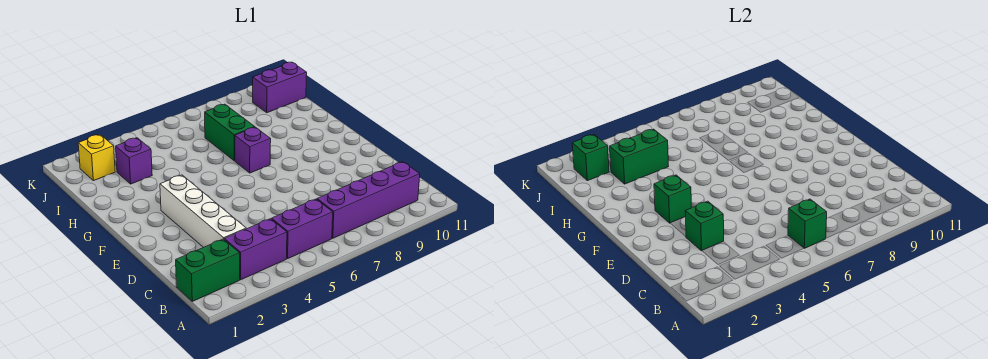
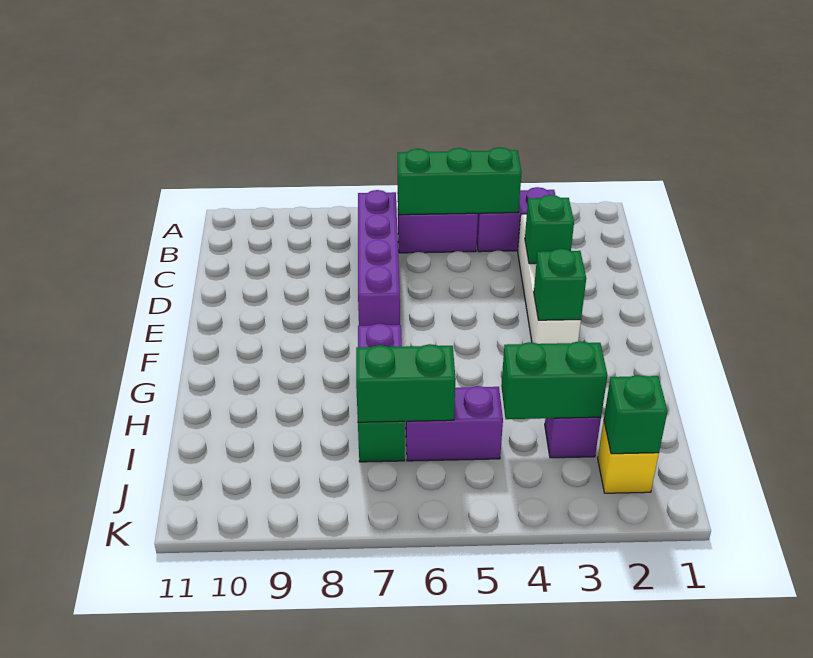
green 1x2 brick [176,239,240,301] -> green 1x2 brick moved to [356,344,456,422]
green 1x1 brick [788,199,827,248] -> green 1x3 brick [398,147,522,215]
purple 1x4 brick [317,162,420,238] -> purple 1x4 brick turned to [358,190,400,326]
purple 1x2 brick [253,62,307,113] -> purple 1x2 brick moved to [406,386,503,461]

